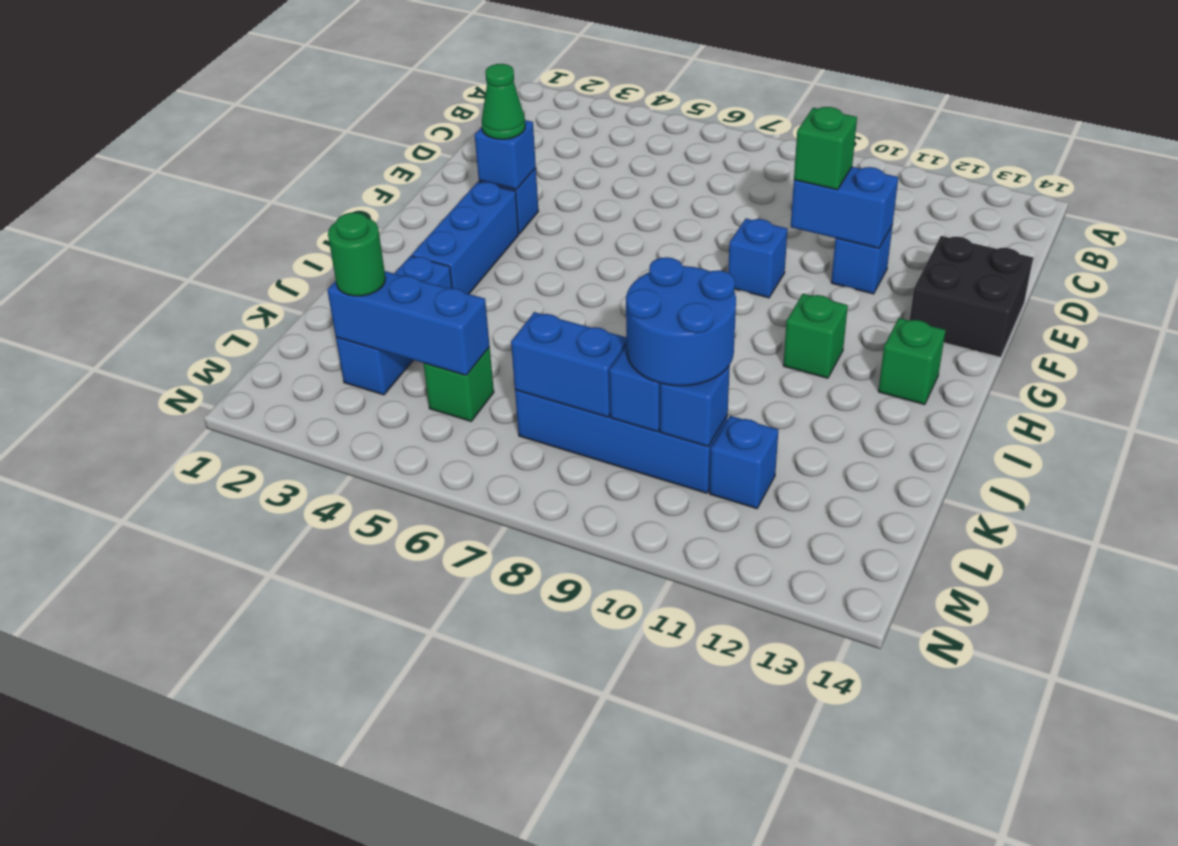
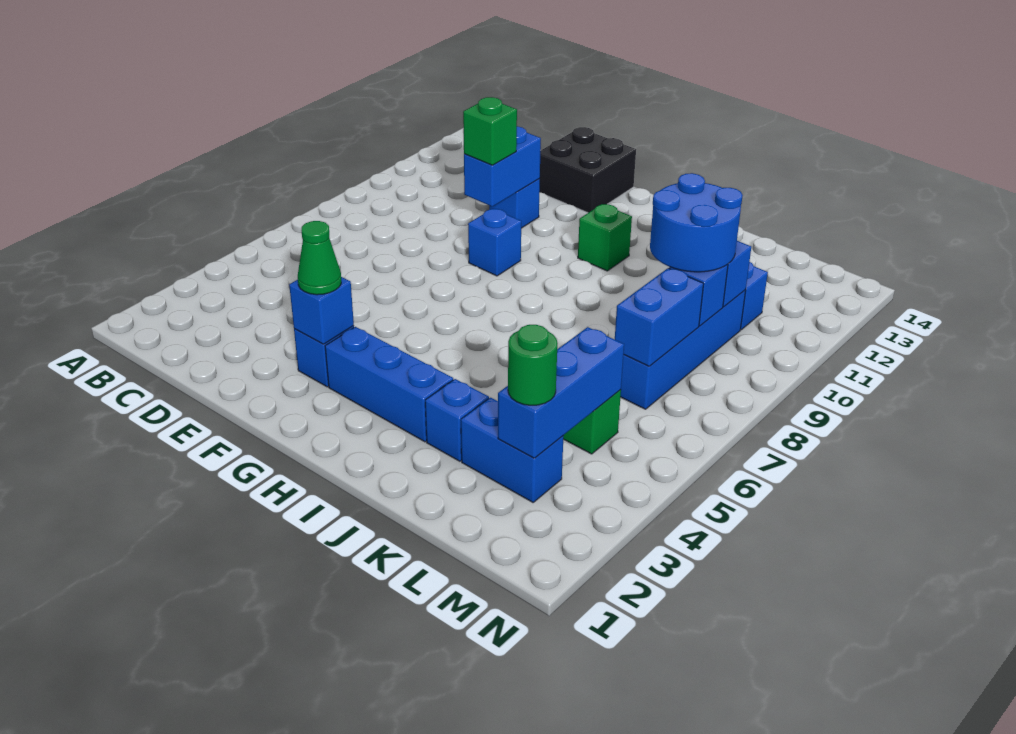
green 1x1 brick [878,318,946,405] -> none

